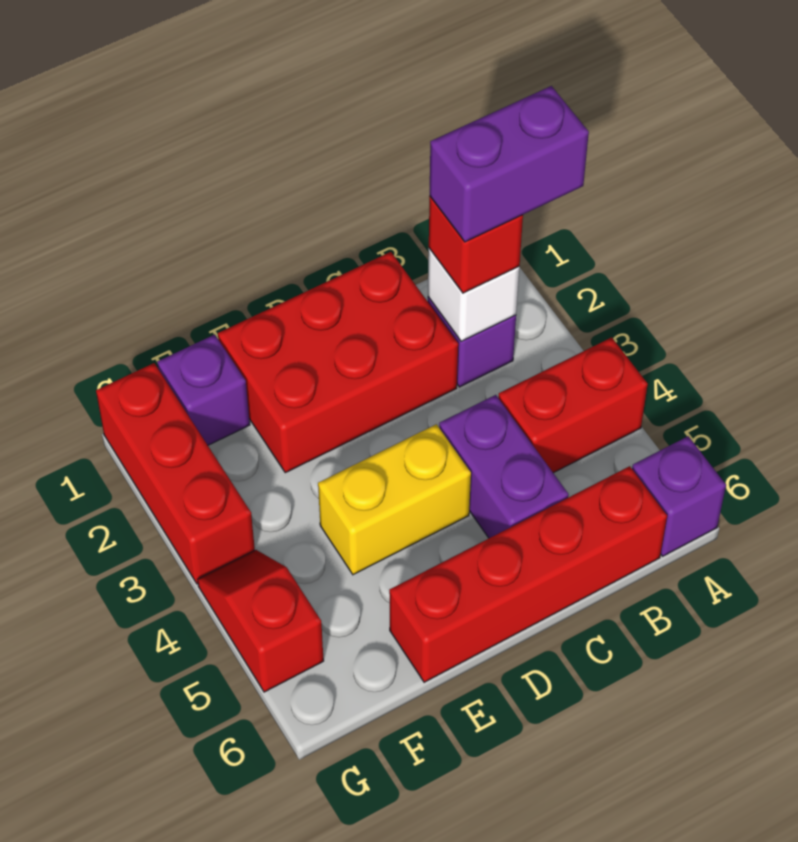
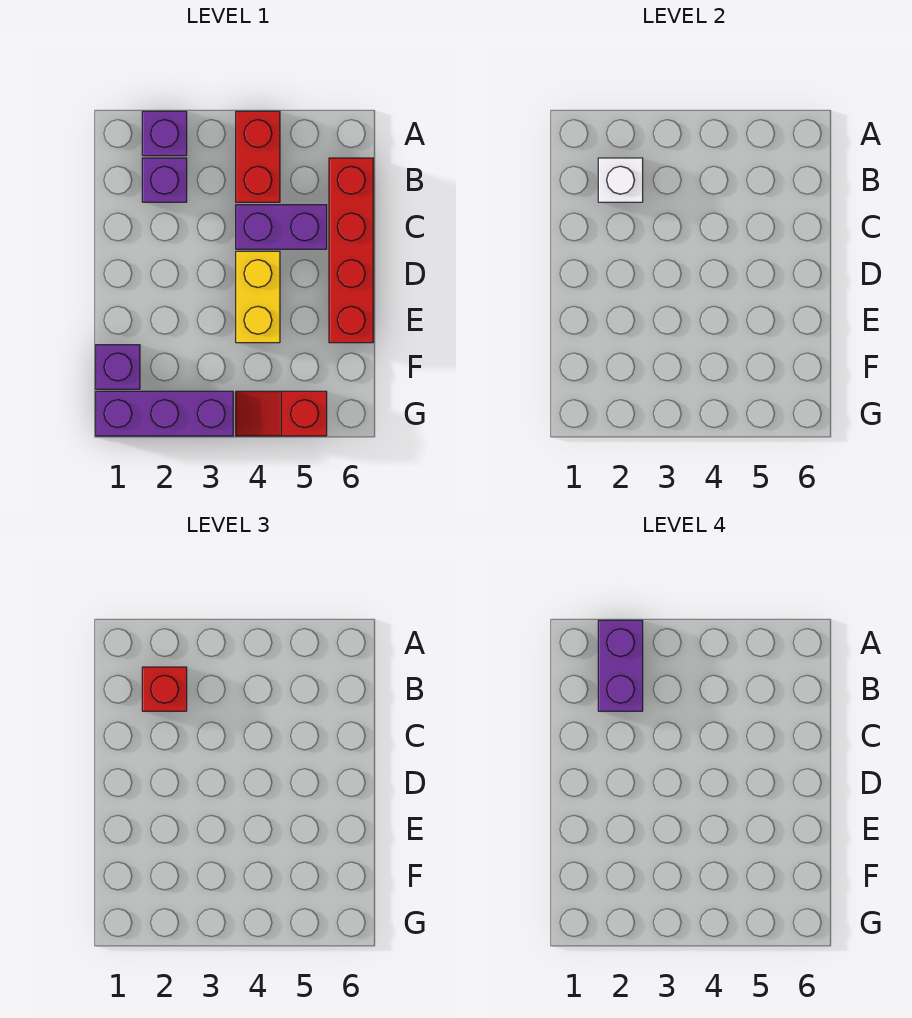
purple 1x1 brick [632,436,726,556] -> purple 1x1 brick moved to [142,111,187,156]
red 2x3 brick [218,252,458,473] -> none
red 1x3 brick [96,363,255,584] -> purple 1x3 brick [96,391,233,436]

